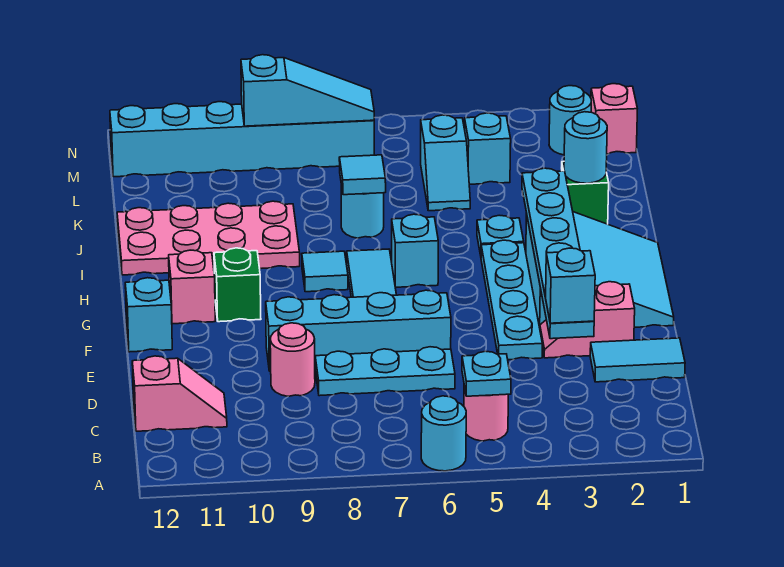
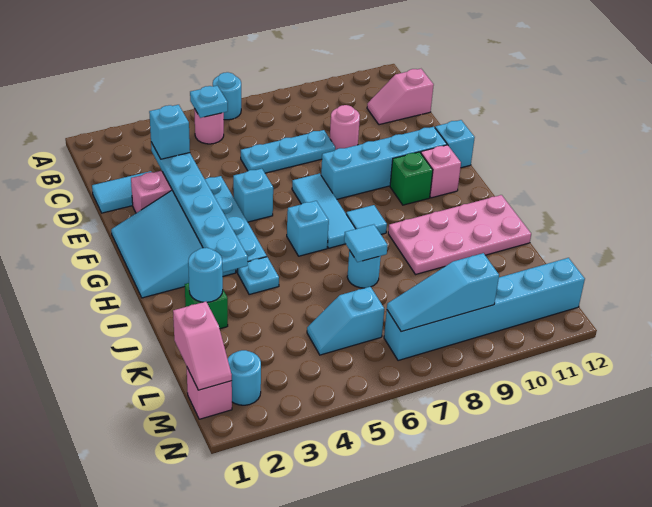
cyan 1x4 brick [266,290,451,371] -> cyan 1x4 brick moved to [321,127,447,199]
cyan 1x2 slope [421,115,470,211] -> cyan 1x2 slope turned to [307,287,384,355]
none -> pink 1x2 slope [173,302,232,390]
cyan 1x1 brick [464,113,511,184] -> cyan 1x1 brick moved to [233,169,273,222]

